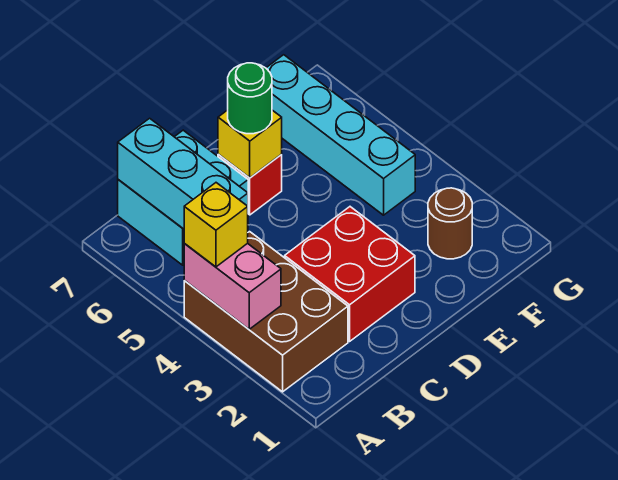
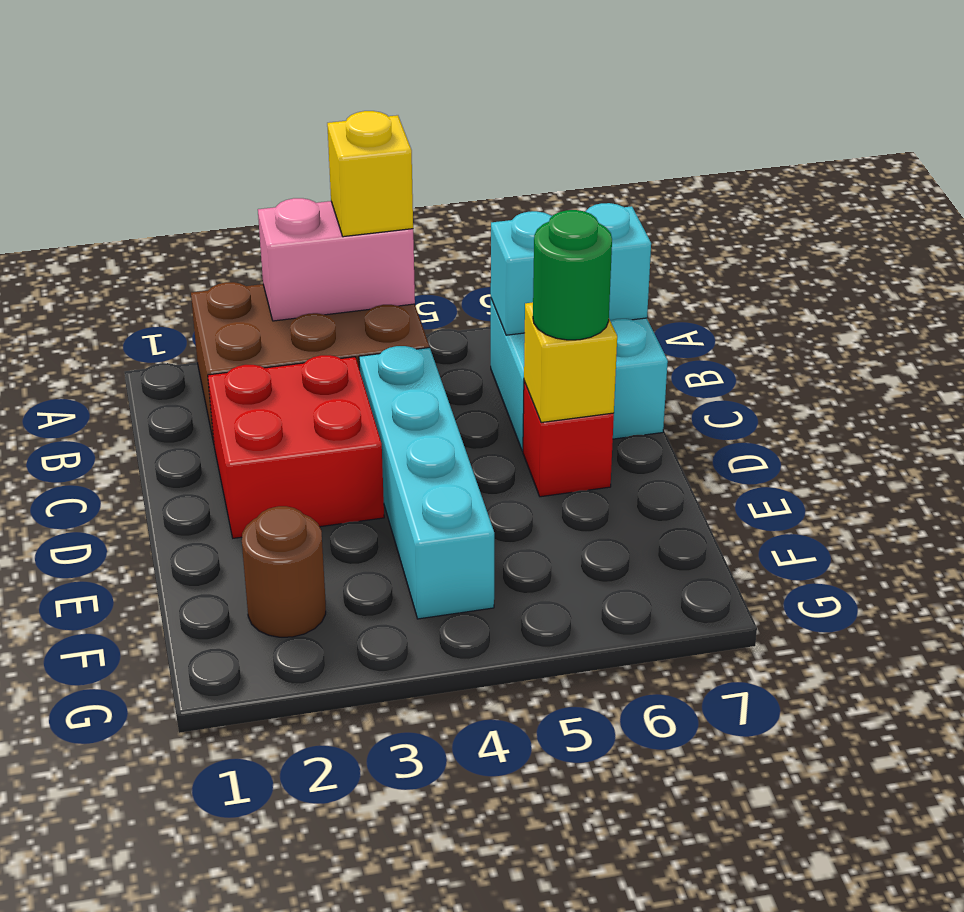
cyan 1x3 brick [118,118,248,229] -> cyan 1x2 brick [491,203,651,335]
cyan 1x4 brick [266,55,415,215] -> cyan 1x4 brick turned to [359,346,494,619]

